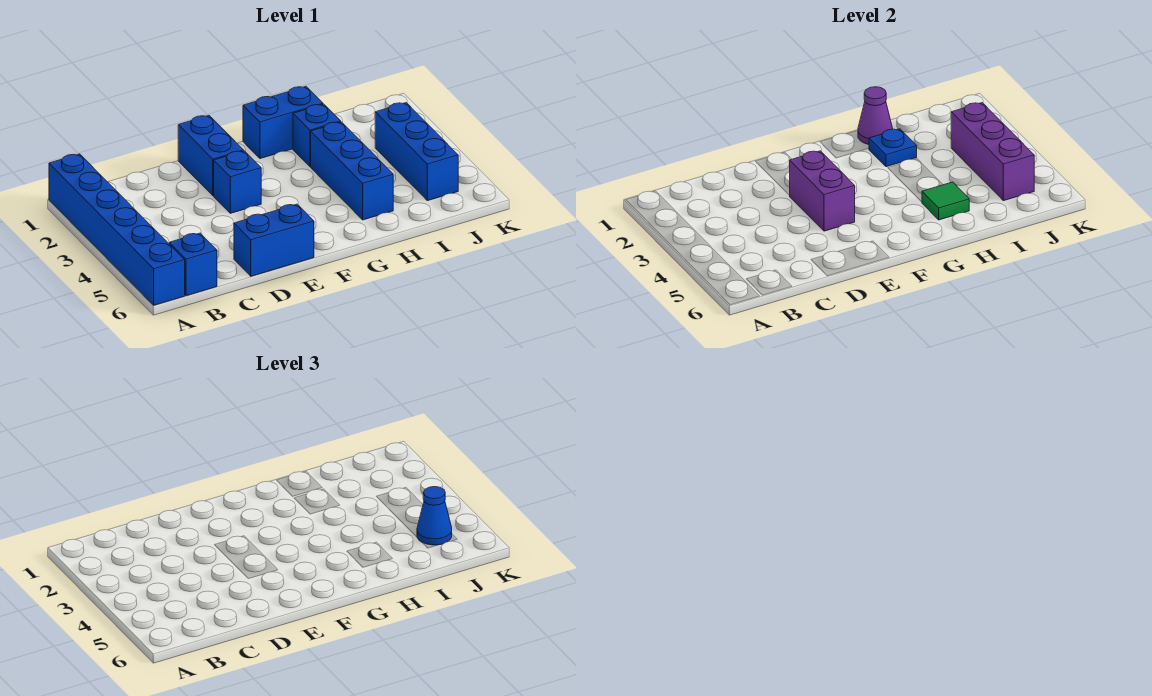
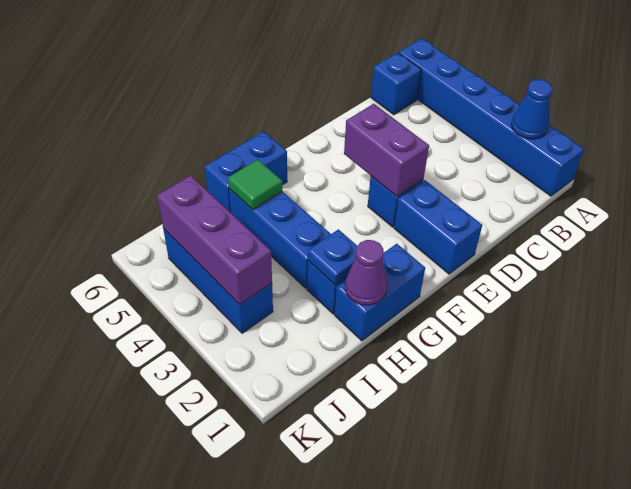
blue 1x2 brick [234,204,314,276] -> blue 1x2 brick moved to [205,131,287,213]
blue 1x1 cone [417,487,452,545] -> blue 1x1 cone moved to [512,79,552,139]

